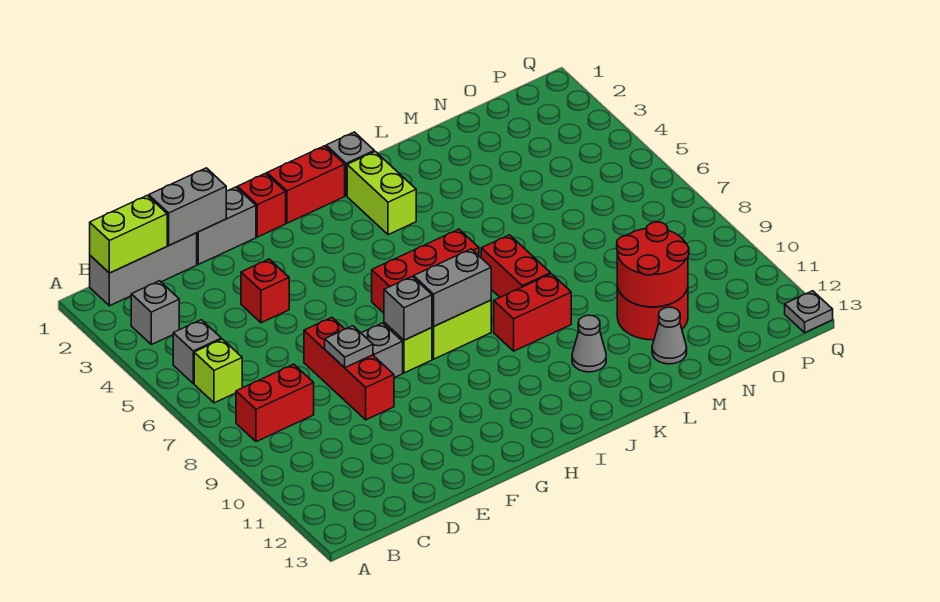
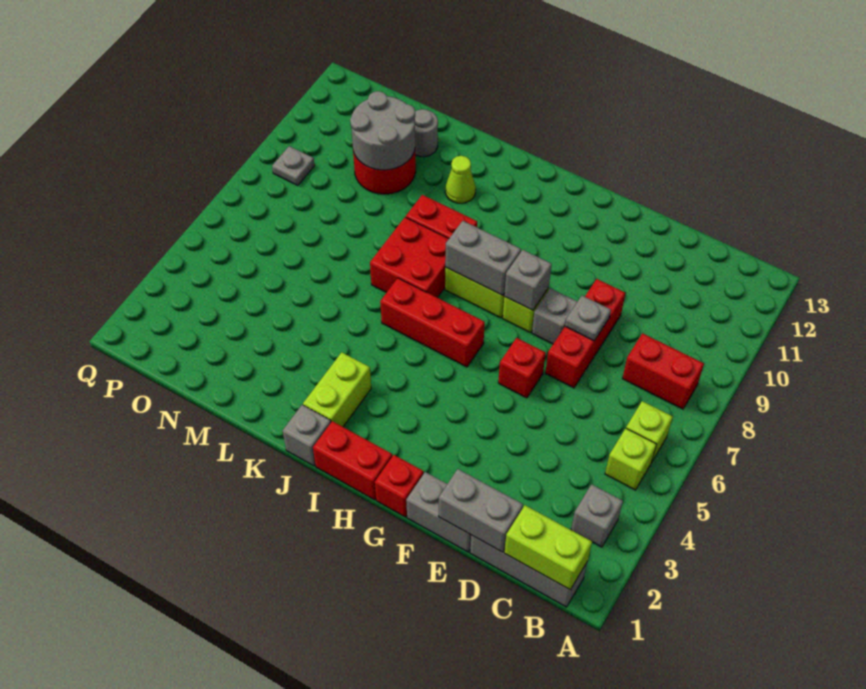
grey 1x1 brick [173,320,221,383] -> lime 1x1 brick [605,428,656,490]
red 1x1 brick [241,259,289,323] -> red 1x1 brick moved to [498,338,546,398]
red 1x2 brick [481,235,550,297] -> red 2x2 brick [370,217,449,298]
grey 1x1 cone [572,315,606,372] -> lime 1x1 cone [445,156,476,203]
red 2x2 round brick [617,222,689,307] -> grey 2x2 round brick [350,91,415,170]
grey 1x1 cone [652,307,687,364] -> grey 1x1 round brick [415,109,438,157]
grey 1x1 plate [785,291,833,333] -> grey 1x1 plate moved to [272,146,315,186]

